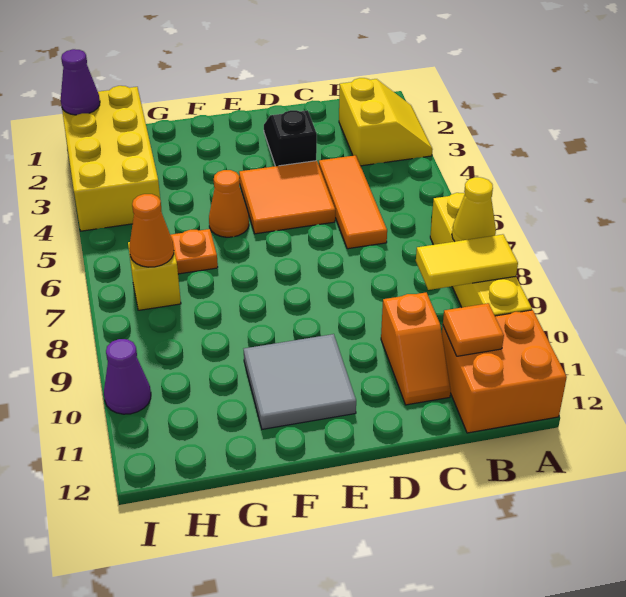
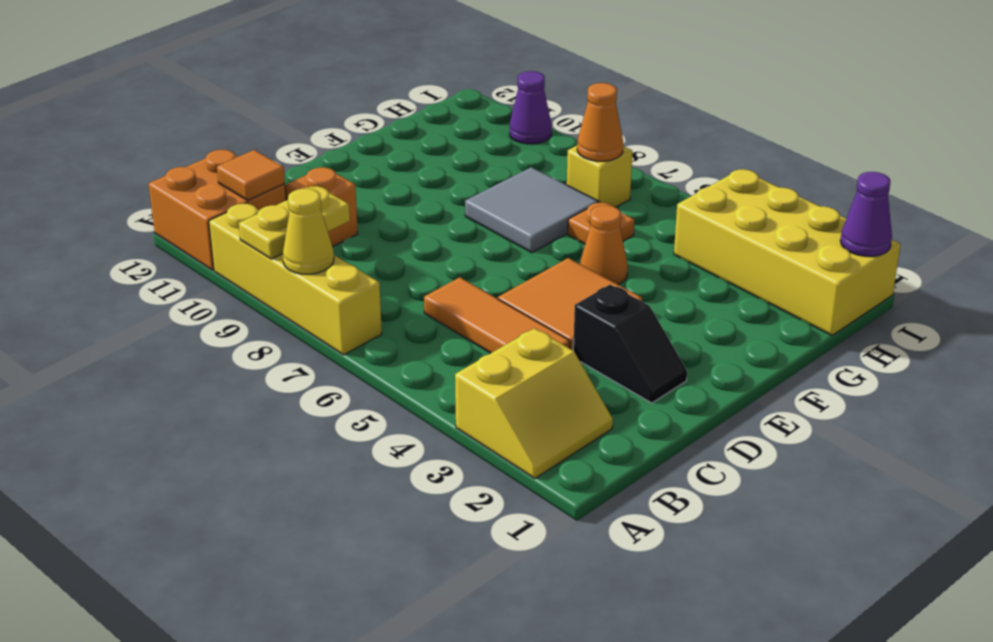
yellow 2x2 slope [339,78,433,166] -> yellow 2x2 slope turned to [455,328,613,478]
yellow 1x2 tile [416,234,518,290] -> yellow 1x2 plate [239,186,350,259]
grey 2x2 tile [244,334,356,429] -> grey 2x2 tile moved to [465,167,598,253]

